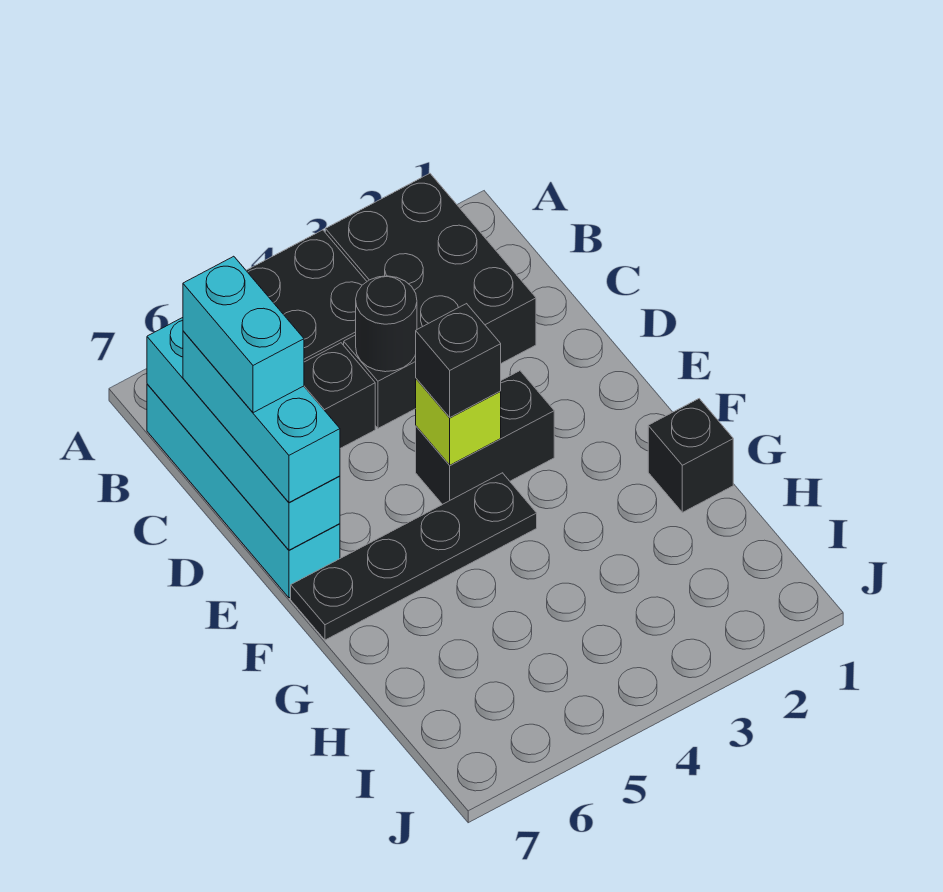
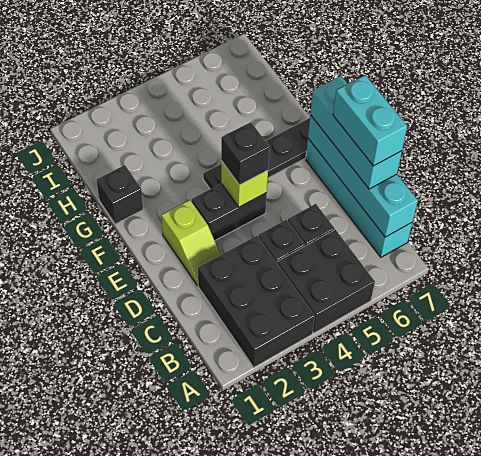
black 1x1 round brick [356,276,417,372] -> none
none -> lime 1x2 slope [161,200,221,286]

